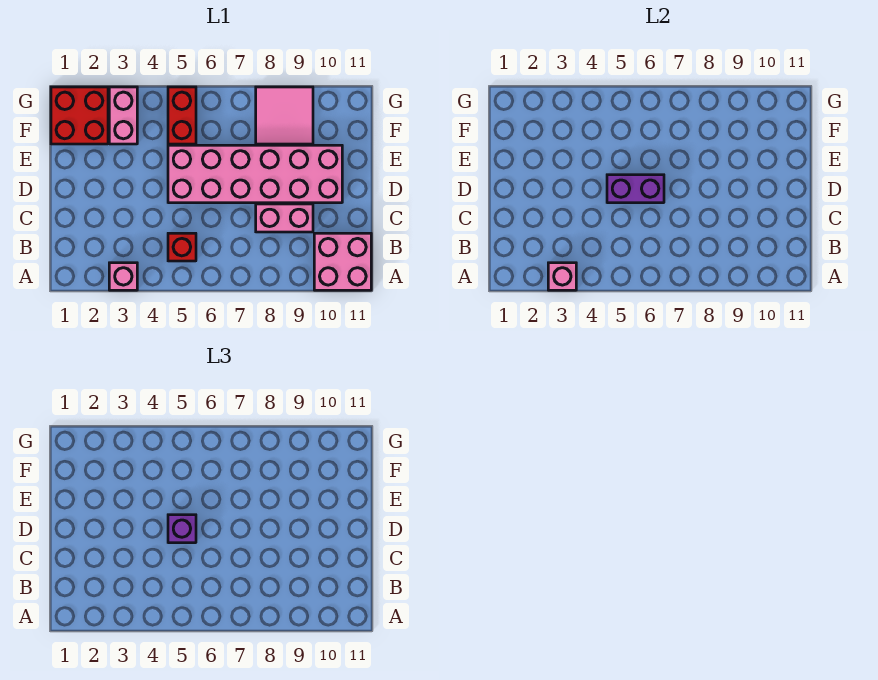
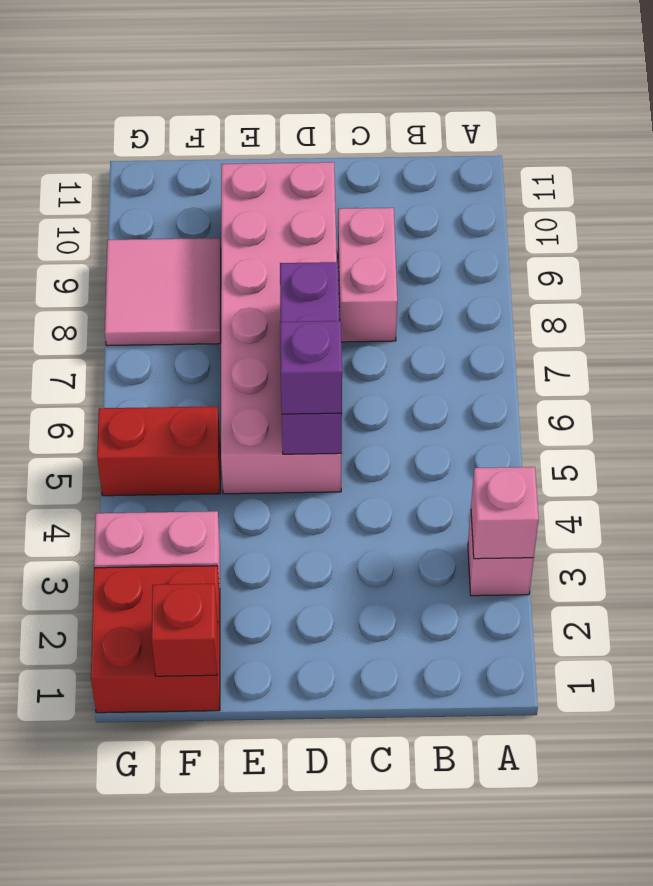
pink 2x2 brick [314,233,371,290] -> none
red 1x1 brick [168,233,196,261] -> red 1x1 brick moved to [152,584,218,676]
purple 1x2 brick [607,175,664,203] -> purple 1x3 brick [280,262,342,454]

